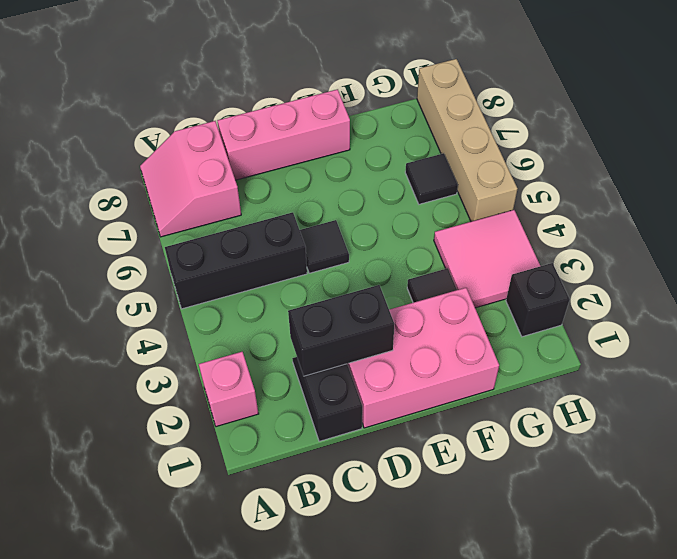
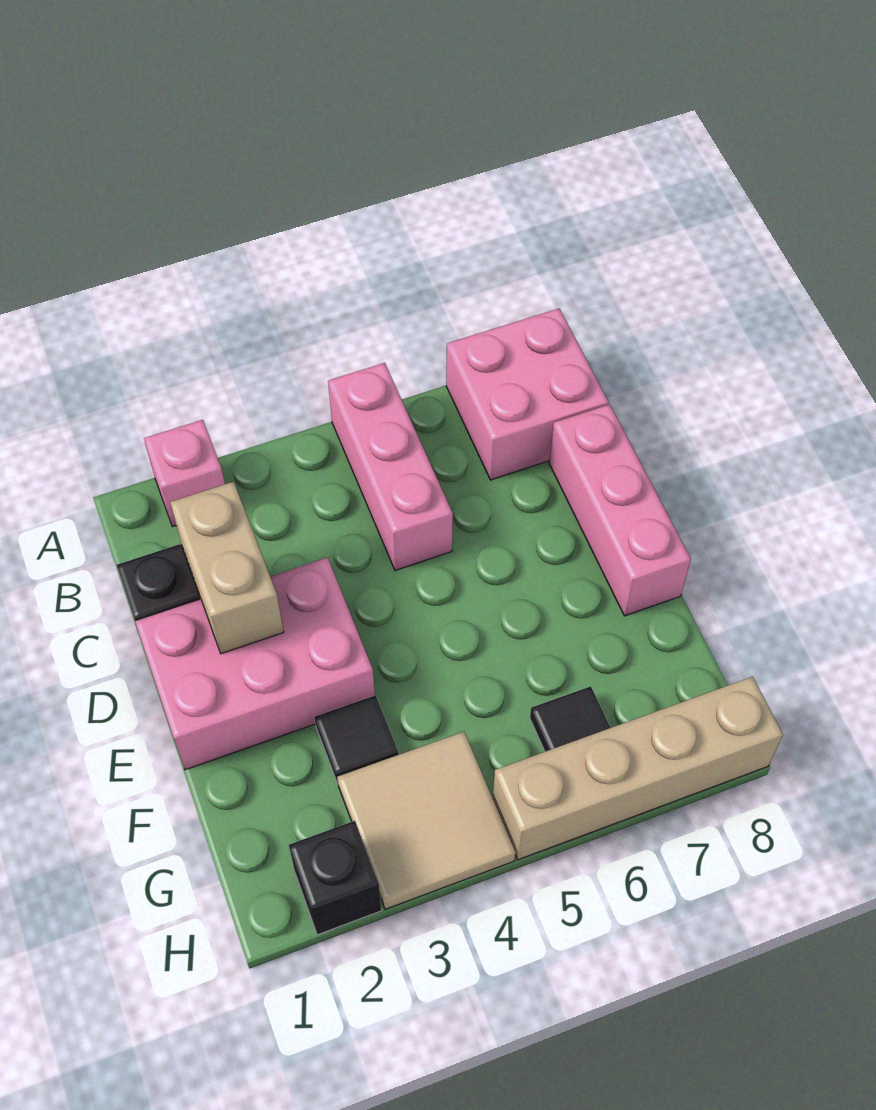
black 1x3 brick [165,212,307,309] -> pink 1x3 brick [328,363,453,571]
pink 2x2 slope [140,121,241,237] -> pink 2x2 brick [446,308,609,480]
black 1x2 brick [288,285,395,376] -> tan 1x2 brick [170,482,284,654]
pink 2x3 brick [347,288,499,428] -> pink 2x3 brick turned to [135,557,375,770]
black 1x1 tile [300,220,349,273] -> none
pink 2x2 tile [434,210,540,308] -> tan 2x2 tile [337,732,515,909]

